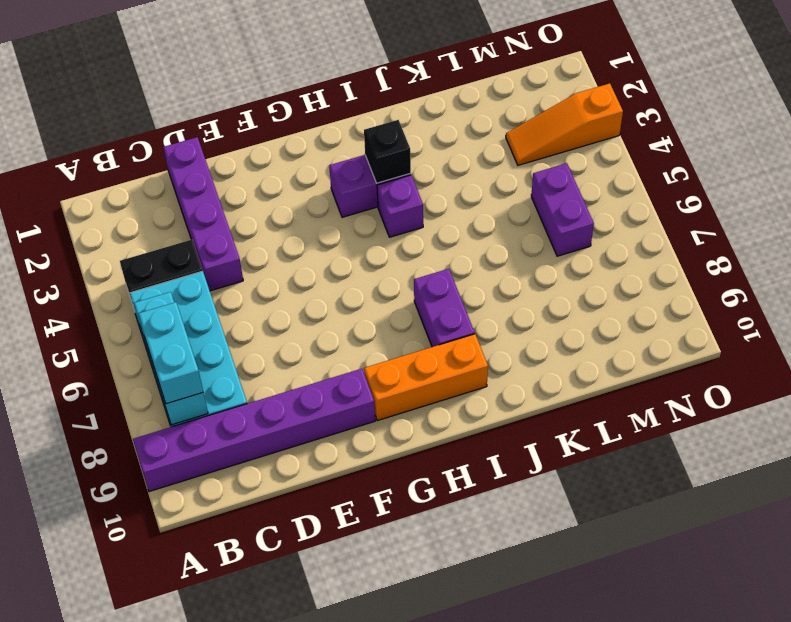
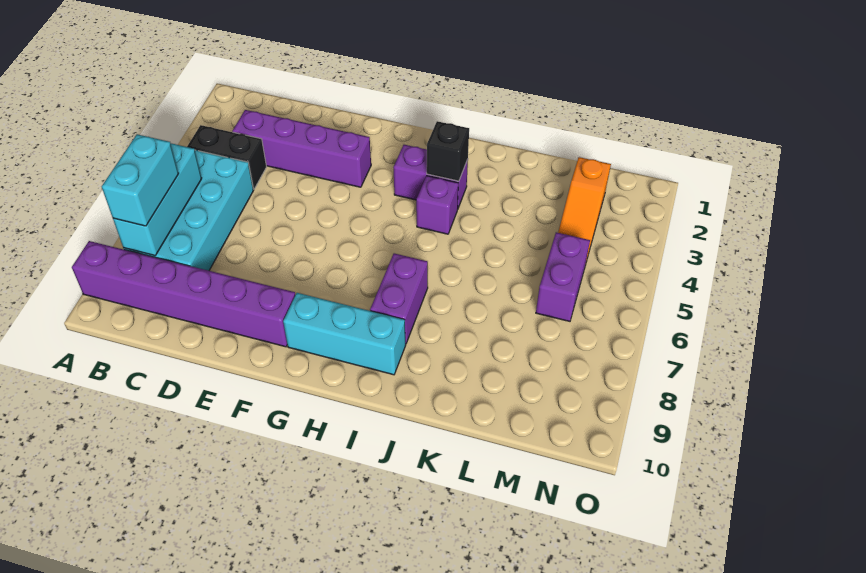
purple 1x4 brick [163,137,243,291] -> purple 1x4 brick turned to [232,110,371,187]
orange 1x3 brick [364,334,488,421] -> cyan 1x3 brick [283,293,405,375]
orange 1x3 slope [506,83,623,165] -> orange 1x3 slope turned to [558,157,611,262]

